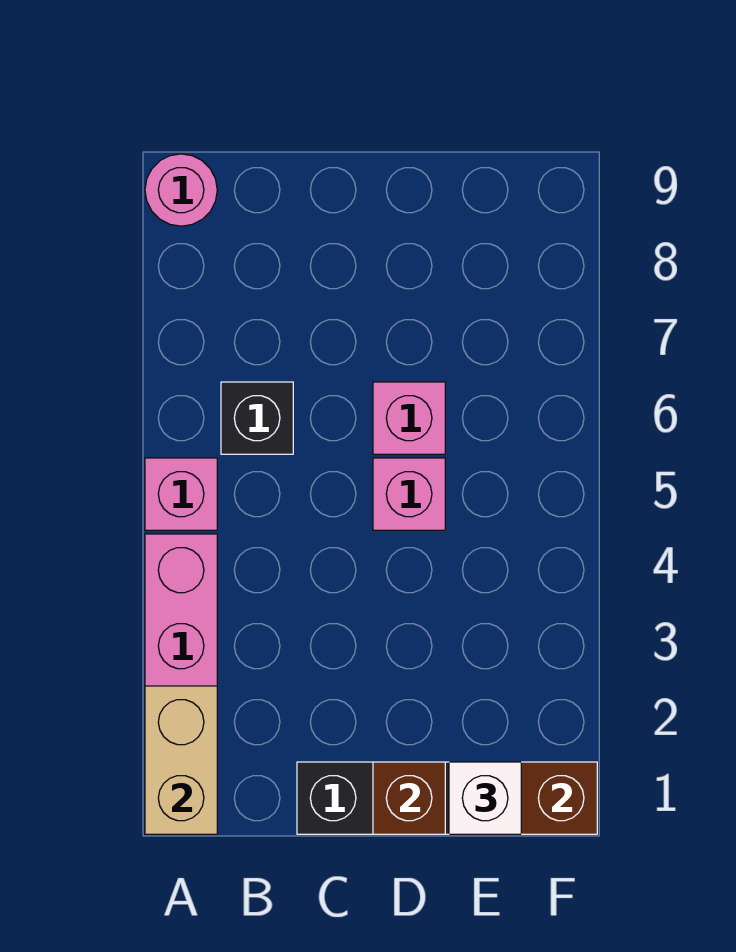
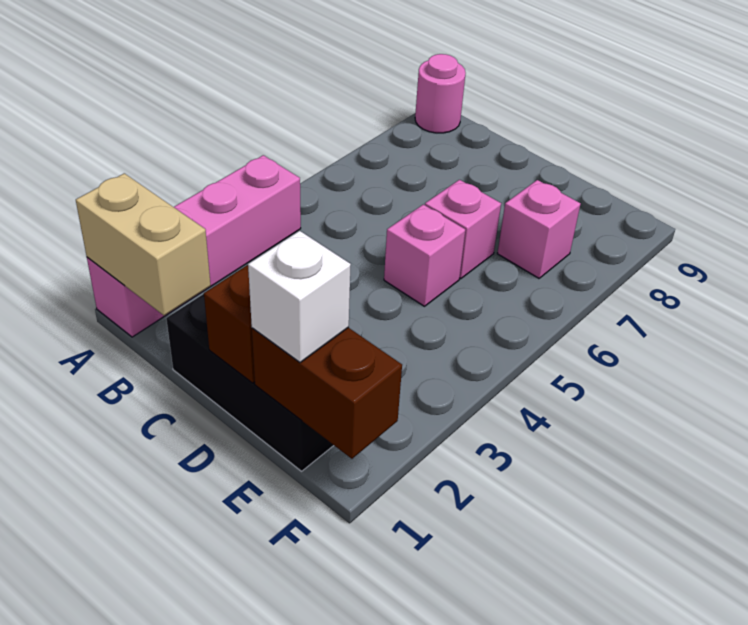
tan 1x2 brick [145,686,217,834] -> tan 1x2 brick turned to [76,173,211,316]
pink 1x1 brick [145,458,217,530] -> pink 1x1 brick moved to [497,180,580,278]
black 1x1 brick [221,382,293,454] -> none

